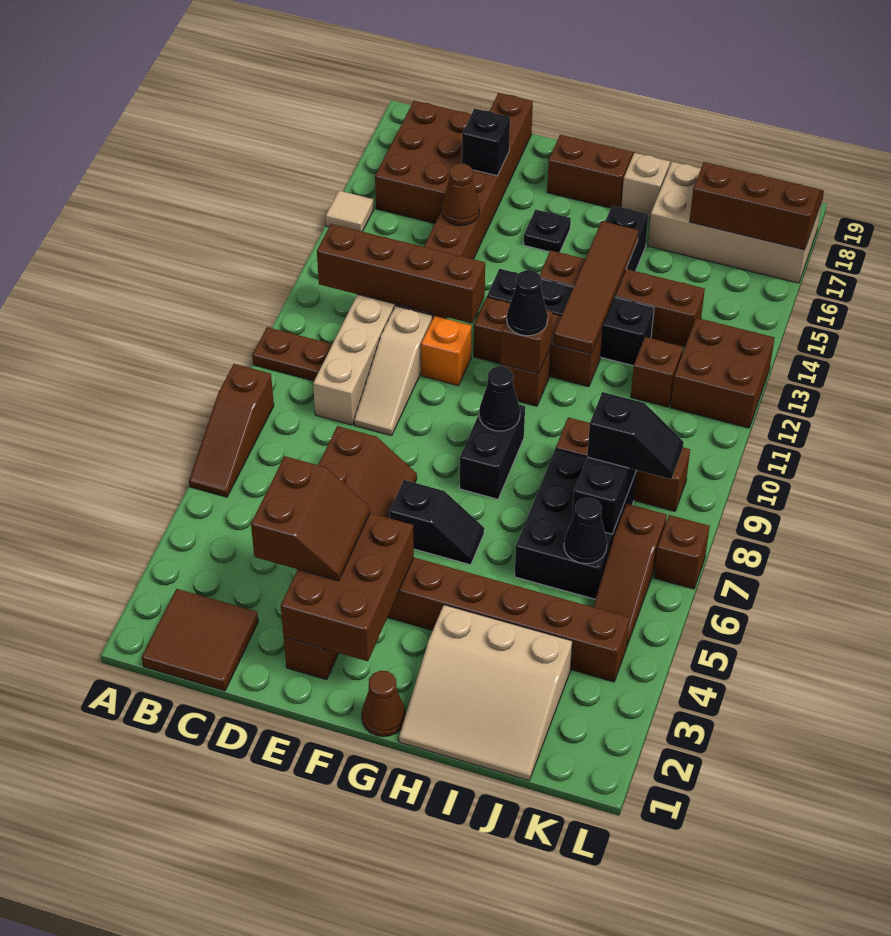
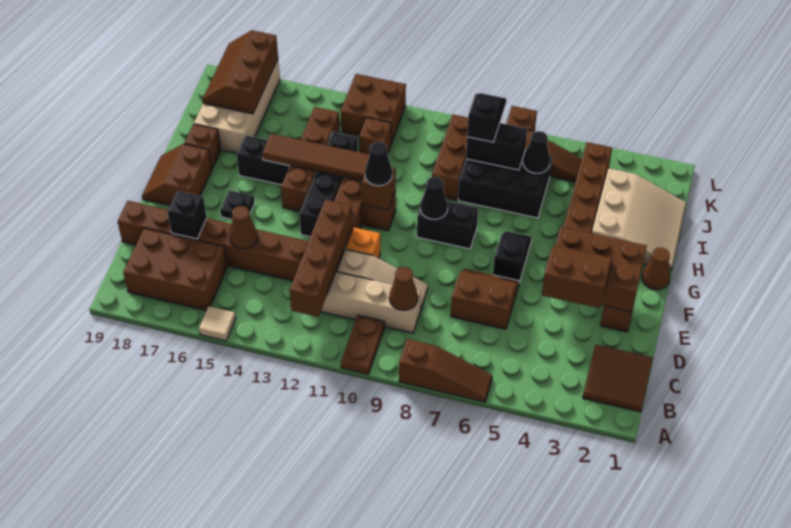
none -> brown 1x1 cone [389,267,418,310]
tan 1x1 brick [621,153,670,217] -> brown 1x1 brick [184,124,221,169]

